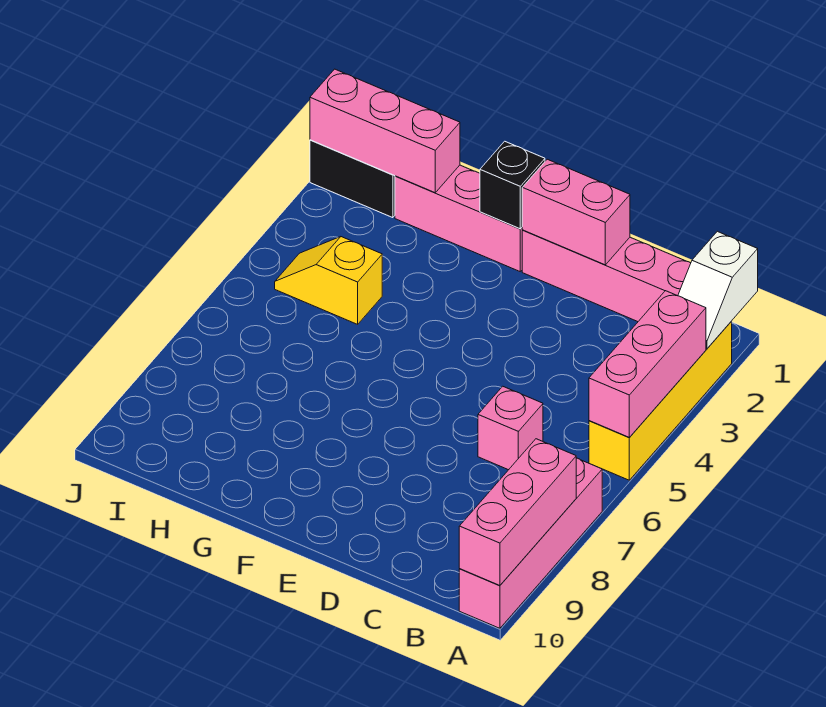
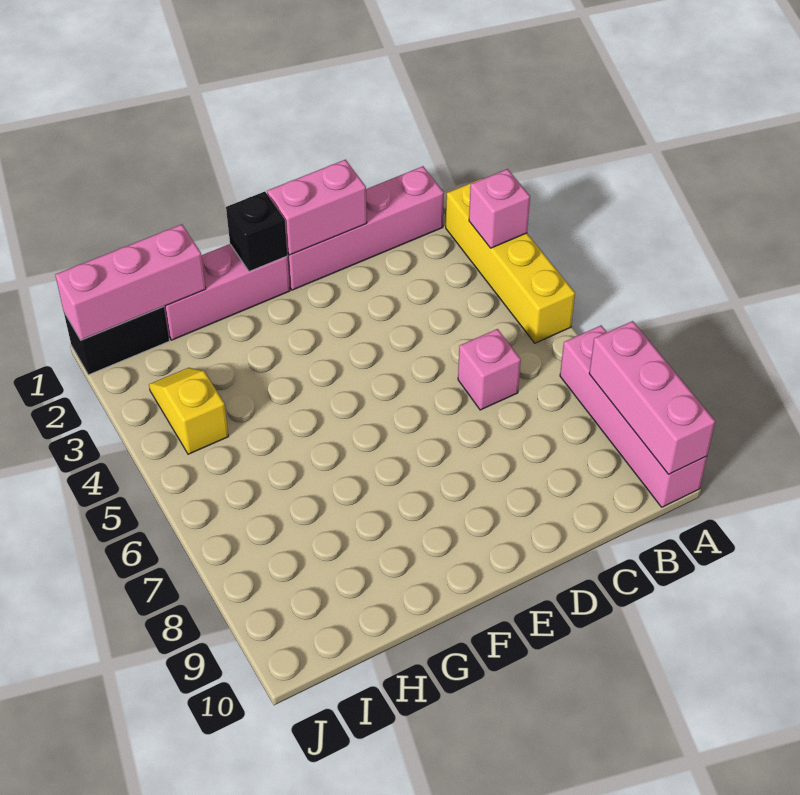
white 1x2 slope [678,231,758,349] -> none
pink 1x3 brick [589,291,706,437] -> pink 1x1 brick [469,169,530,248]
yellow 1x2 slope [275,237,382,324] -> yellow 1x2 slope turned to [149,368,229,454]

